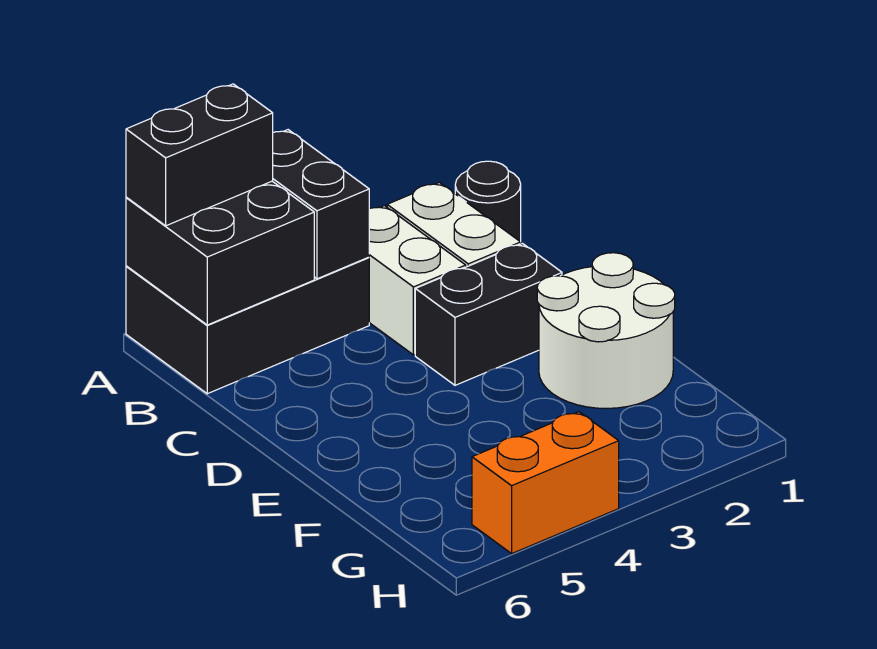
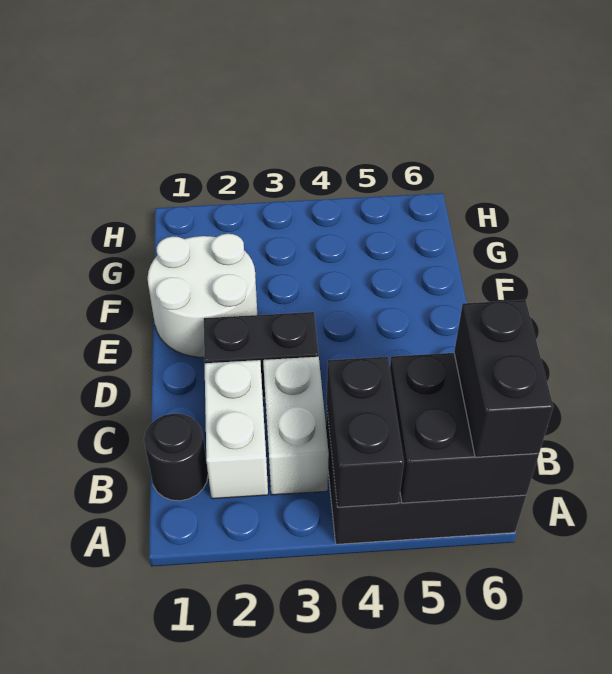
black 1x2 brick [126,84,273,226] -> black 1x2 brick turned to [454,300,553,457]
orange 1x2 brick [472,412,619,554] -> none

